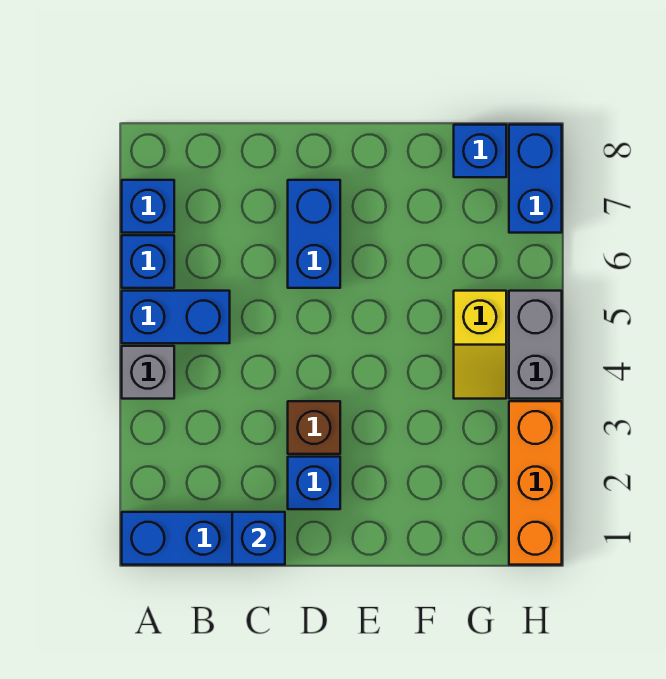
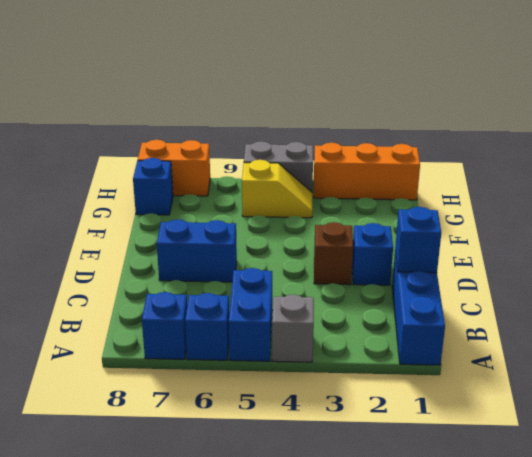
blue 1x2 brick [509,125,562,233] -> orange 1x2 brick [138,140,210,196]

